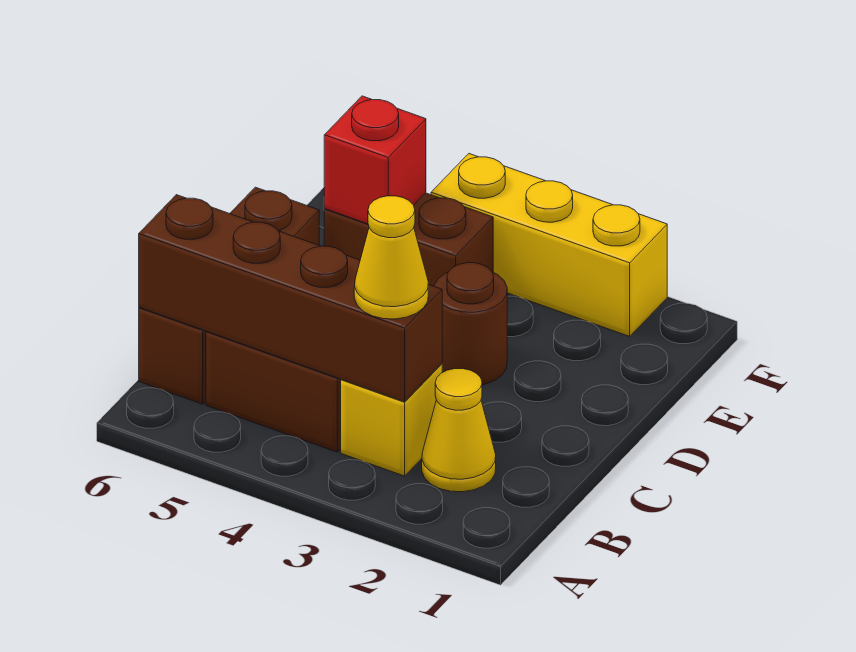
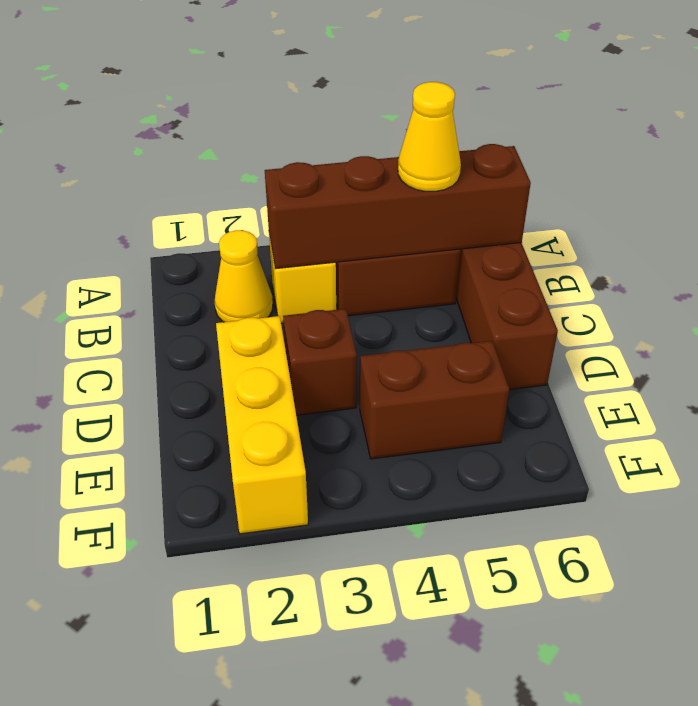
yellow 1x1 cone [354,196,428,319] -> yellow 1x1 cone moved to [398,82,461,191]
brown 1x1 round brick [434,263,507,385] -> brown 1x1 brick [283,309,357,415]
red 1x1 brick [324,96,426,224] -> none
yellow 1x3 brick [431,154,667,336] -> yellow 1x3 brick turned to [216,316,308,534]

